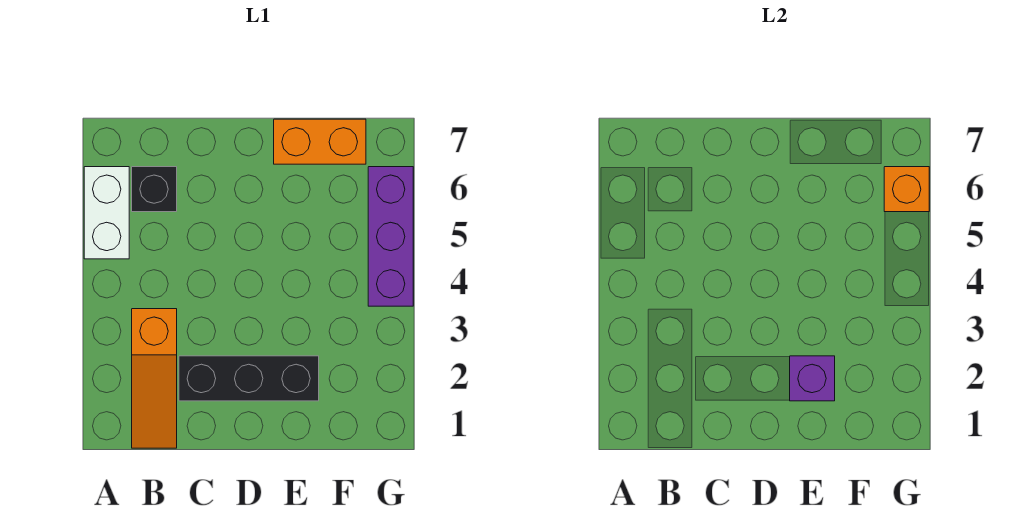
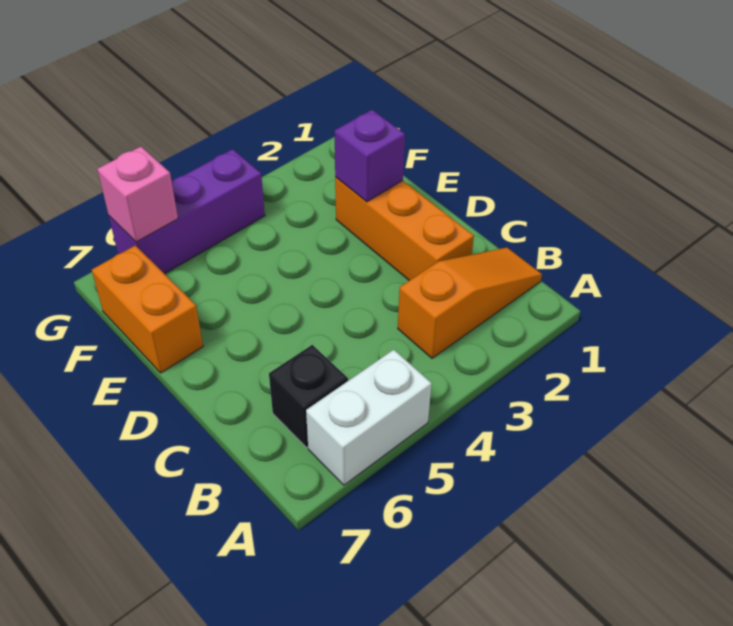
black 1x3 brick [179,356,319,401] -> orange 1x3 brick [335,177,474,281]
orange 1x1 brick [884,167,929,212] -> pink 1x1 brick [97,147,178,242]

